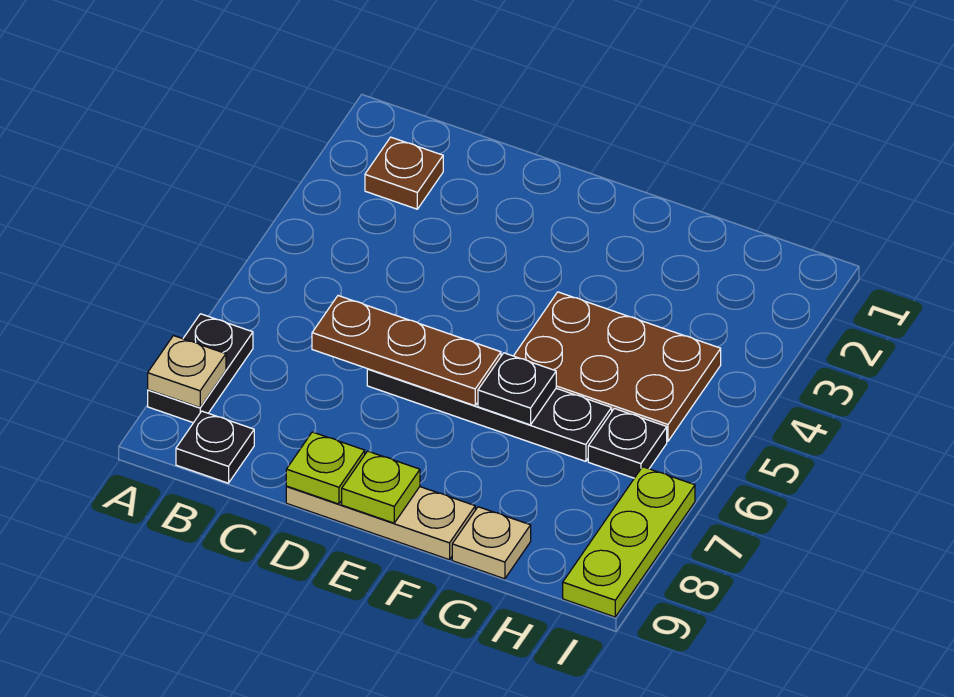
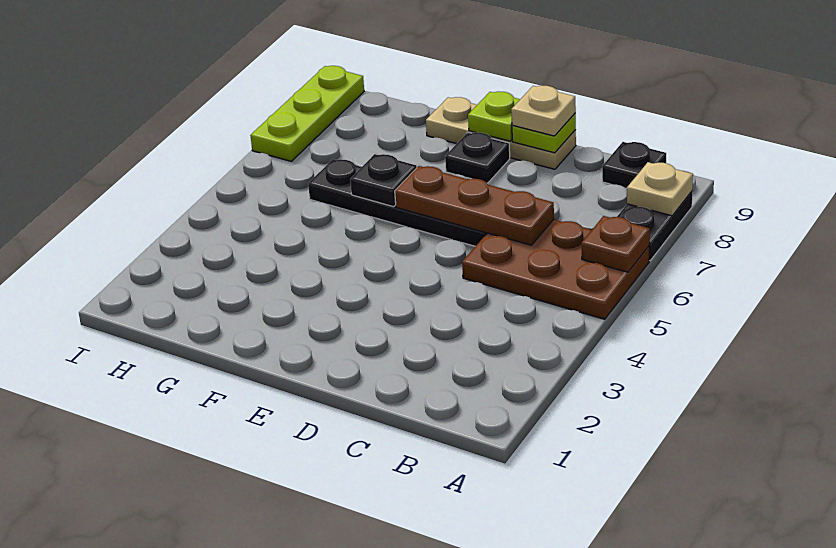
brown 1x1 plate [365,137,443,209] -> brown 1x1 plate moved to [581,216,650,272]
brown 2x3 plate [514,292,721,441] -> brown 2x3 plate moved to [462,220,649,319]
tan 1x1 plate [452,507,531,579] -> tan 1x1 plate moved to [511,86,576,136]
black 1x1 plate [588,408,667,478] -> black 1x1 plate moved to [445,132,510,183]

